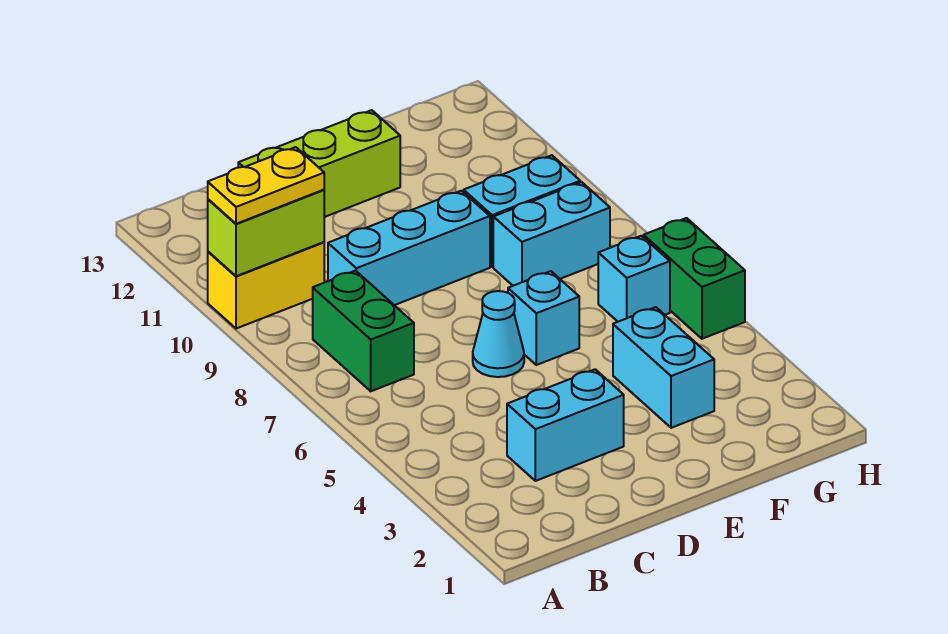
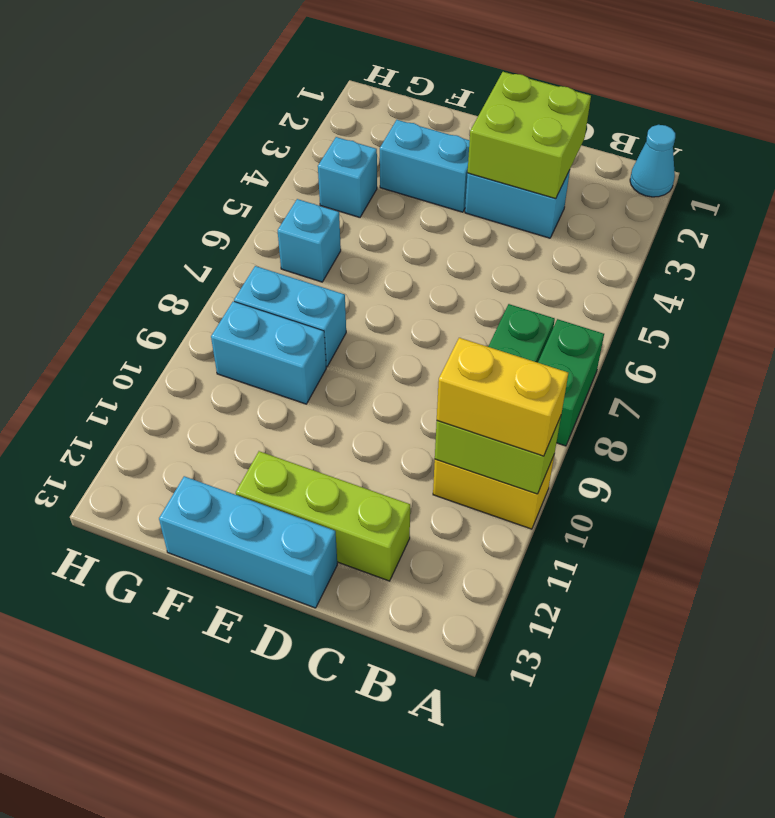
yellow 1x2 plate [208,147,324,224] -> yellow 1x2 brick [437,338,568,456]
none -> lime 2x2 brick [468,72,591,199]
cyan 1x3 brick [328,191,490,305] -> cyan 1x3 brick moved to [159,476,337,608]
cyan 1x1 cone [473,291,524,377] -> cyan 1x1 cone moved to [630,125,675,197]
cyan 1x1 brick [508,271,579,365] -> cyan 1x1 brick moved to [318,137,377,217]
cyan 1x2 brick [613,307,714,428] -> cyan 1x2 brick turned to [380,120,470,212]
green 1x2 brick [644,218,745,339] -> green 1x2 brick moved to [538,319,604,446]

